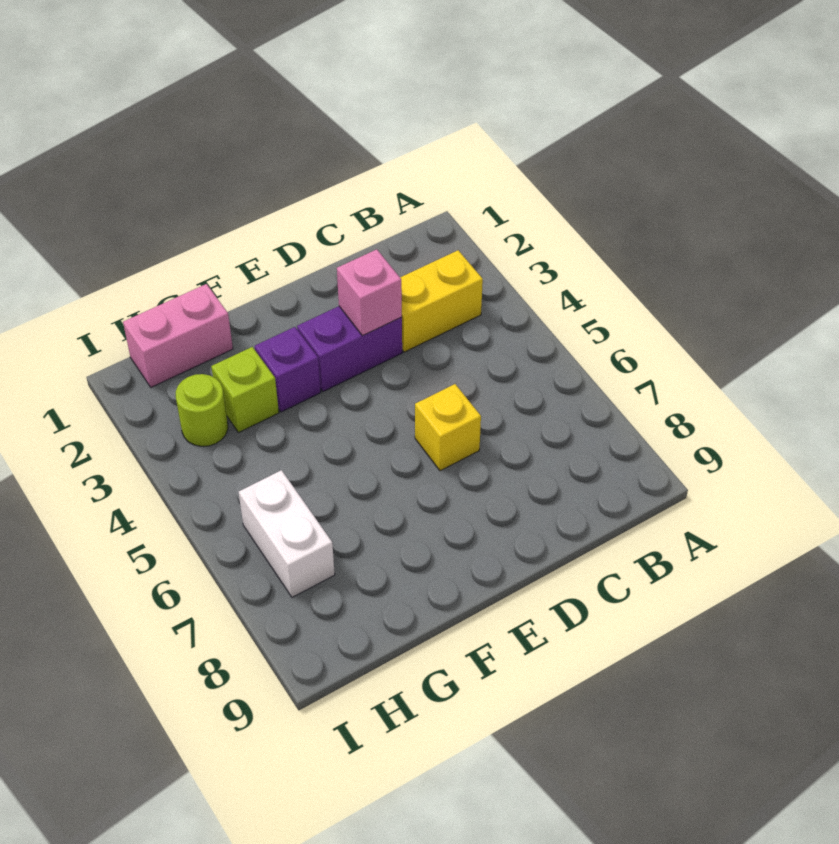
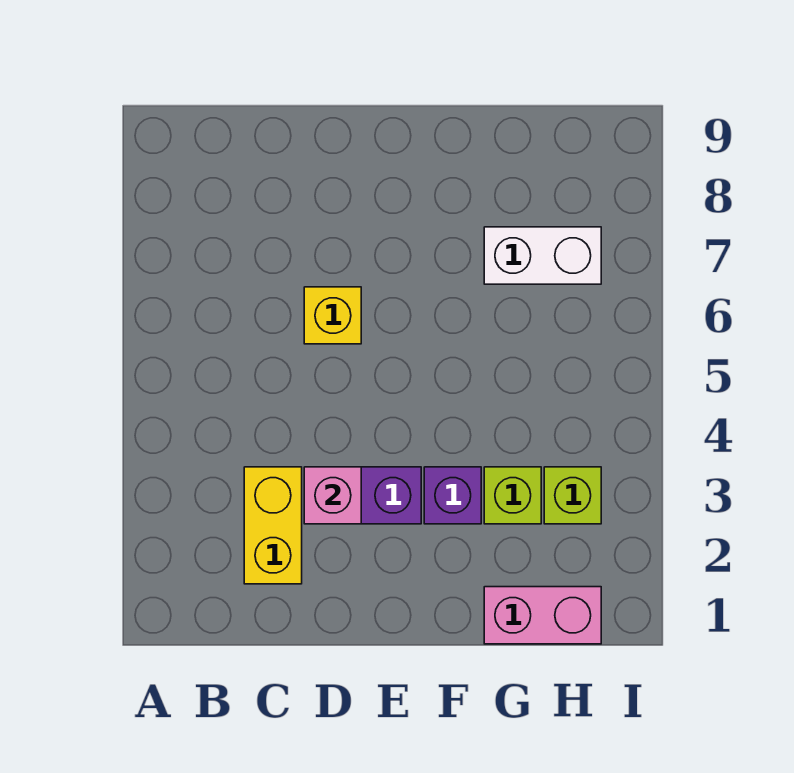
yellow 1x2 brick [400,250,483,352] -> yellow 1x2 brick turned to [244,467,302,584]
lime 1x1 round brick [176,374,228,447] -> lime 1x1 brick [544,467,601,524]
white 1x2 brick [239,470,335,597] -> white 1x2 brick turned to [484,227,601,284]

